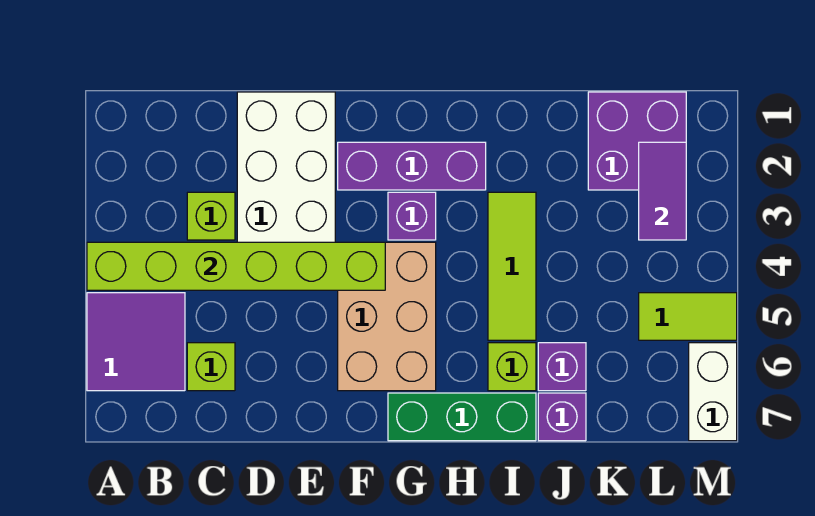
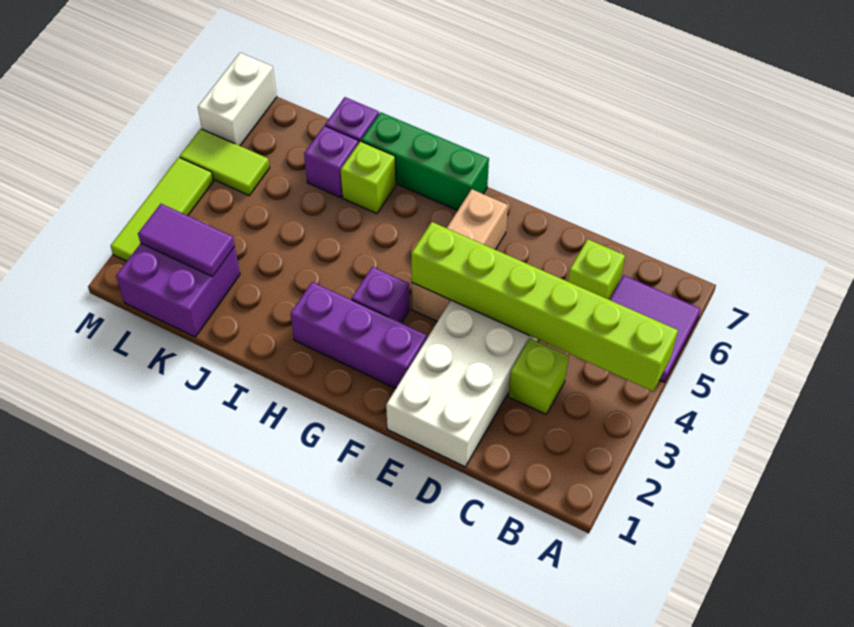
tan 2x3 brick [338,242,436,391] -> tan 1x3 brick [412,189,508,322]
lime 1x3 tile [488,192,536,340] -> lime 1x3 tile moved to [111,157,213,261]
purple 1x2 tile [639,142,686,240] -> purple 1x2 tile turned to [138,204,235,277]

